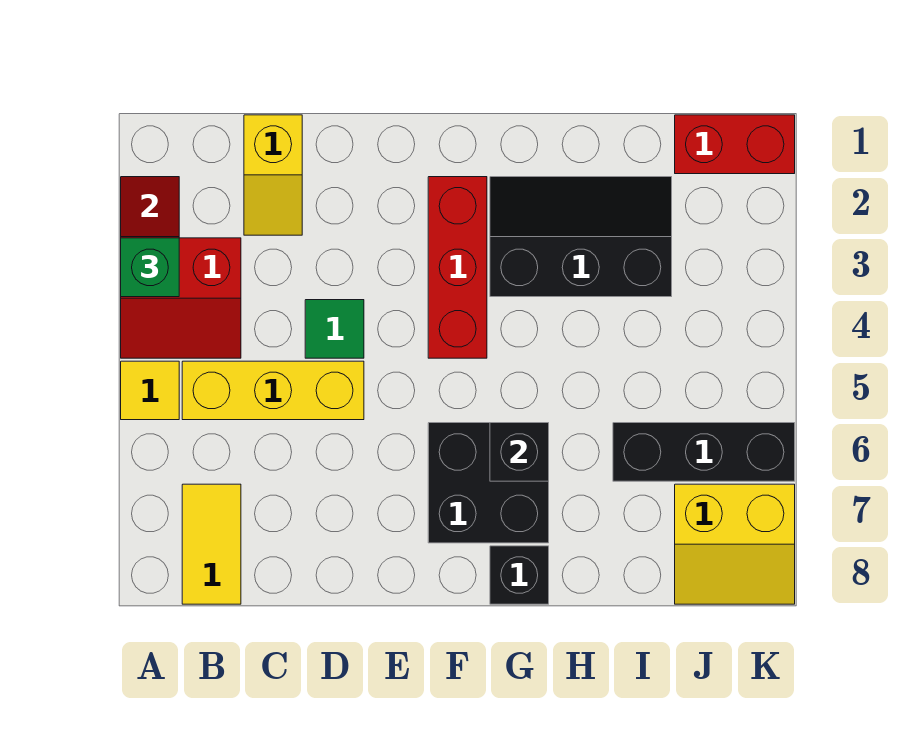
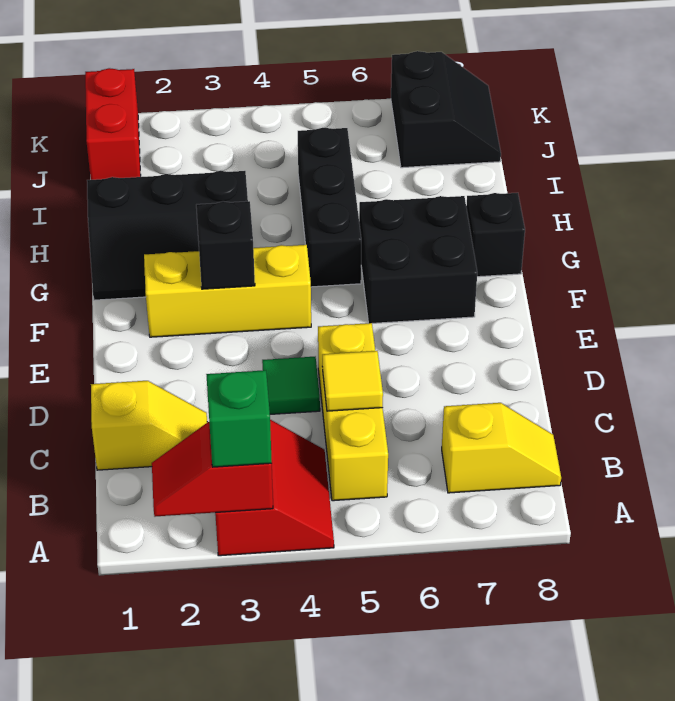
yellow 1x1 tile [121,361,179,420] -> yellow 1x1 tile moved to [322,351,383,411]
yellow 1x2 tile [182,484,241,604] -> yellow 1x2 slope [442,403,561,493]
red 1x3 brick [428,177,487,358] -> yellow 1x3 brick [144,245,311,337]
black 2x3 slope [490,177,672,297] -> black 2x3 slope turned to [87,171,248,300]
black 1x1 brick [490,423,549,481] -> black 1x1 brick moved to [196,201,255,289]
black 1x3 brick [613,423,795,481] -> black 1x3 brick moved to [298,128,361,287]
yellow 2x2 slope [675,484,795,604] -> black 2x2 slope [391,51,501,168]

